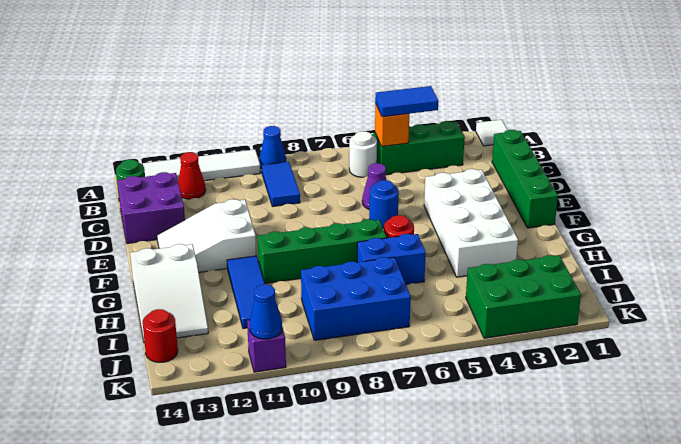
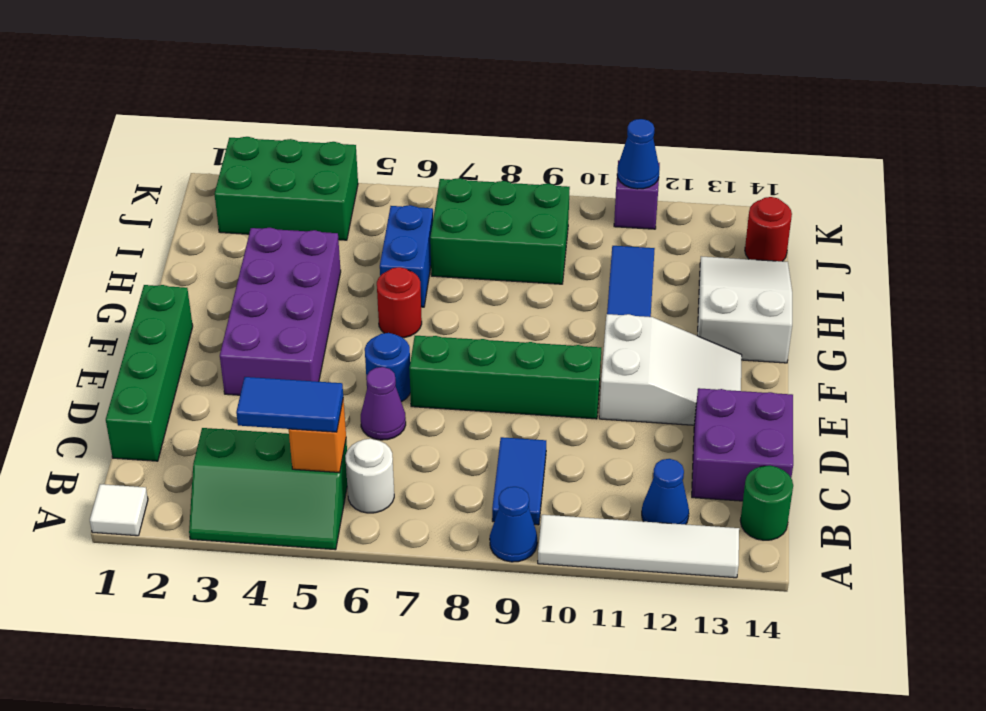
red 1x1 cone [178,152,206,199] -> blue 1x1 cone [642,459,689,524]
white 2x4 brick [424,169,518,277] -> purple 2x4 brick [220,228,341,395]
green 1x4 brick [257,219,387,283] -> green 1x4 brick moved to [409,336,601,419]
blue 1x2 brick [357,234,426,284] -> blue 1x2 brick turned to [380,205,433,307]
blue 2x3 brick [301,257,411,340] -> green 2x3 brick [430,178,570,284]

